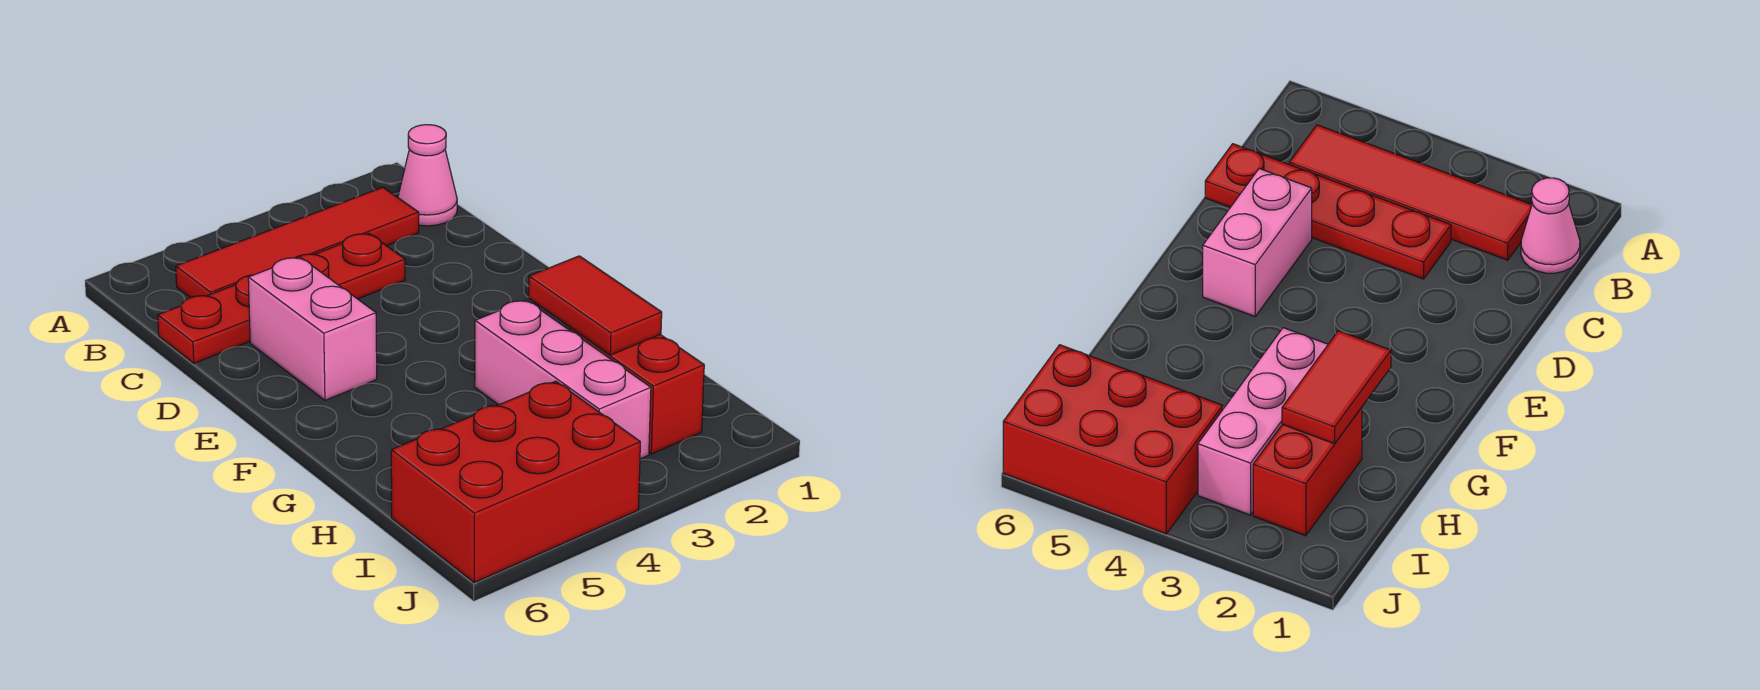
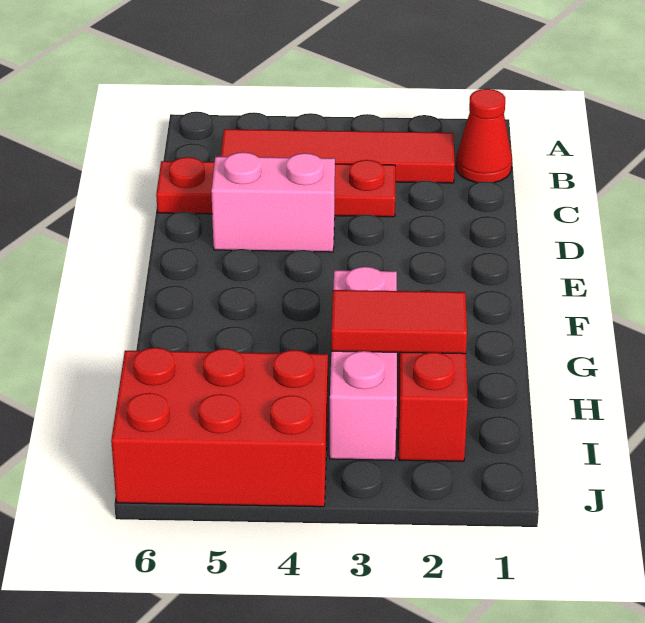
pink 1x1 cone [398,125,457,226] -> red 1x1 cone [456,89,512,183]
pink 1x2 brick [248,257,377,400] -> pink 1x2 brick turned to [211,152,335,252]
red 1x2 tile [529,256,662,355] -> red 1x2 tile turned to [331,290,467,354]

